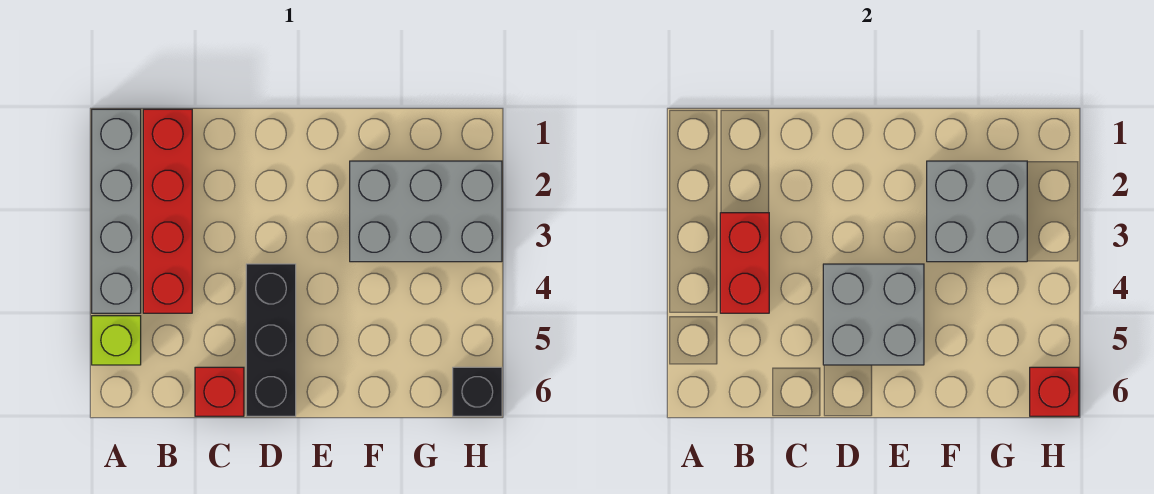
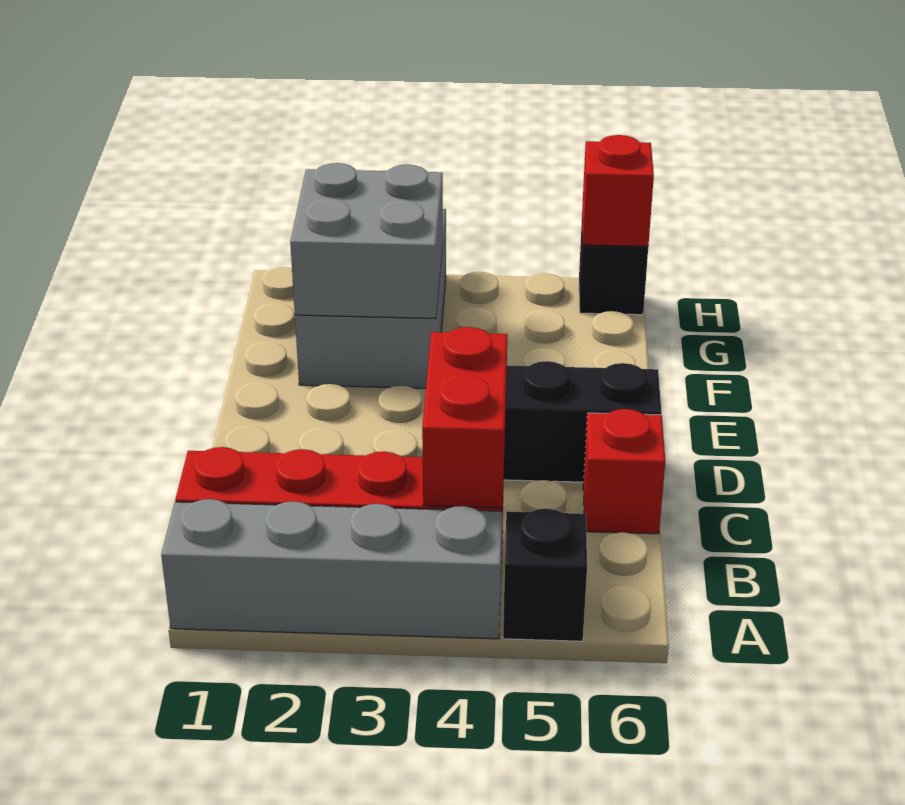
lime 1x1 brick [92,316,141,365] -> black 1x1 brick [503,508,587,641]
red 1x2 brick [720,213,769,313] -> red 1x2 brick turned to [422,327,507,508]
grey 2x2 brick [823,264,924,365] -> none

